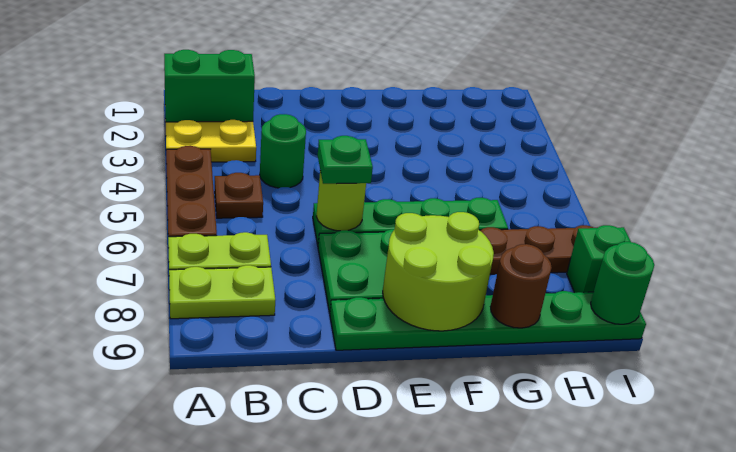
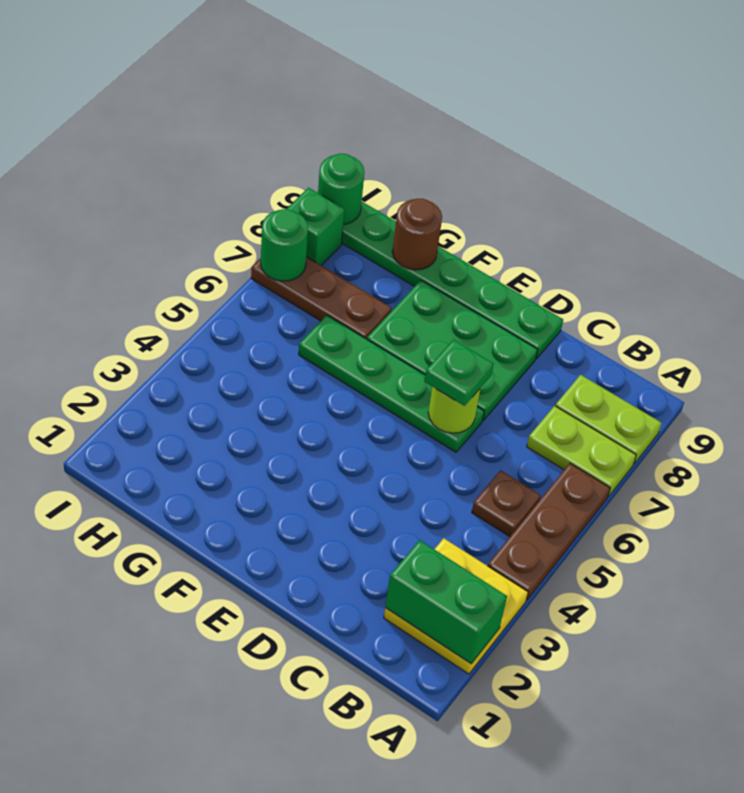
green 1x1 round brick [260,114,306,188] -> green 1x1 round brick moved to [261,209,308,281]
lime 2x2 round brick [383,212,494,331] -> none

